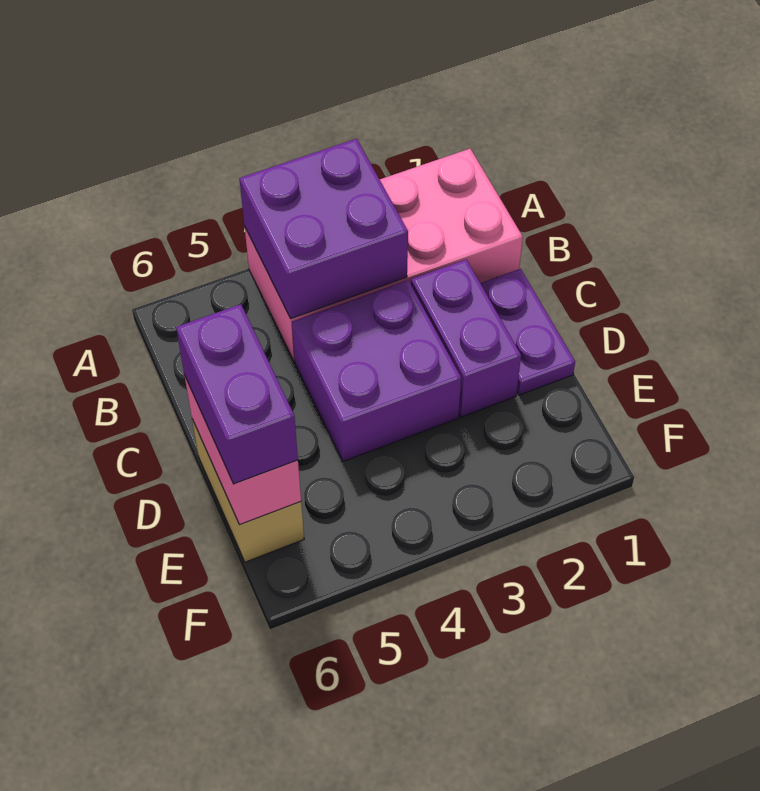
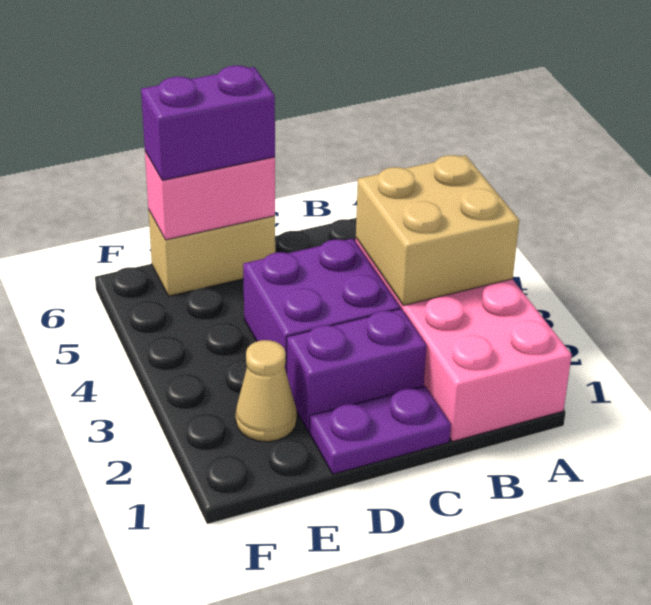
purple 2x2 brick [239,139,408,318] -> tan 2x2 brick [356,155,519,305]
none -> tan 1x1 cone [236,340,297,442]

